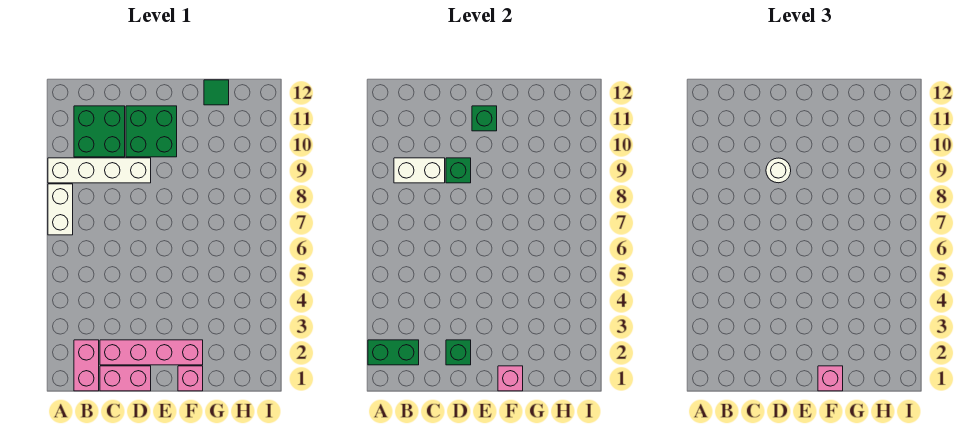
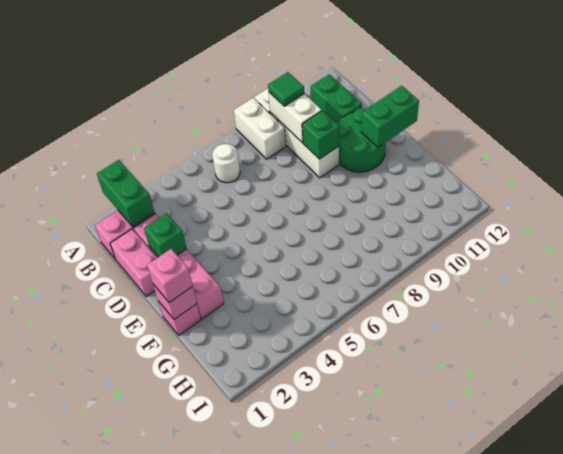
white 1x2 brick [48,184,73,235] -> white 1x2 brick turned to [234,98,286,159]
green 2x2 brick [74,106,125,157] -> green 1x2 brick [311,74,362,123]
white 1x1 round brick [766,158,791,183] -> white 1x1 round brick moved to [212,144,240,183]
green 2x2 brick [126,106,177,157] -> green 2x2 round brick [337,108,386,172]
green 1x1 brick [472,106,497,131] -> green 1x2 brick [361,86,419,147]
green 1x1 tile [204,80,229,105] -> green 1x1 tile moved to [268,72,304,106]

